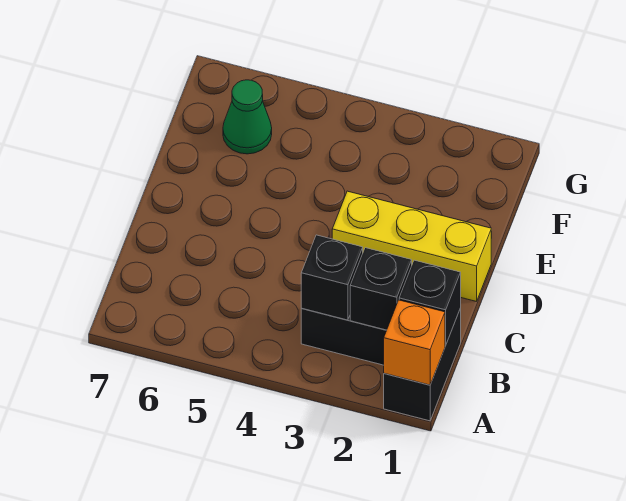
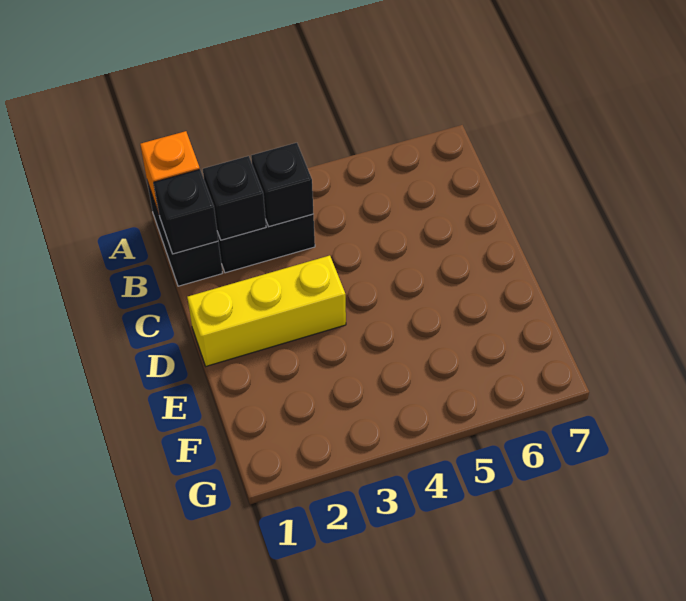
green 1x1 cone [223,80,272,154] -> none

